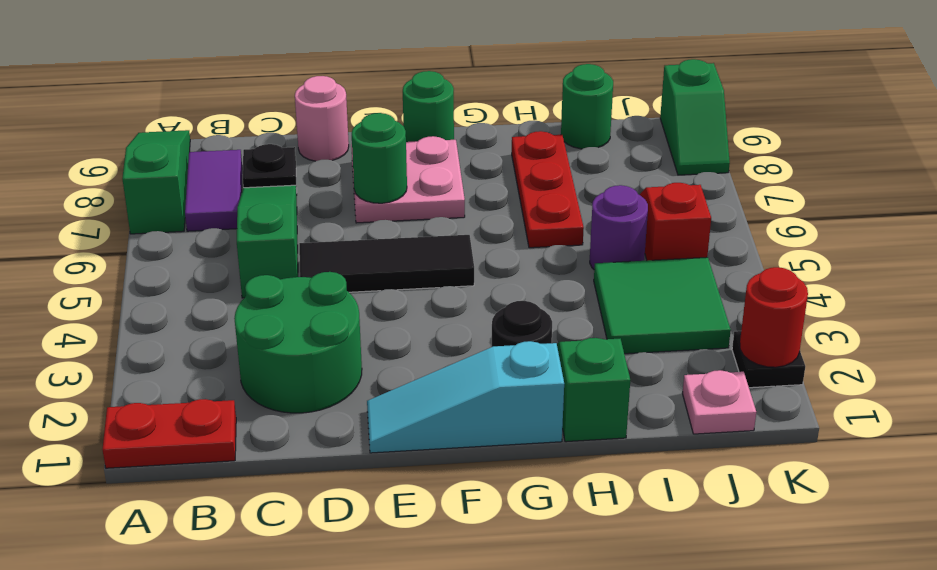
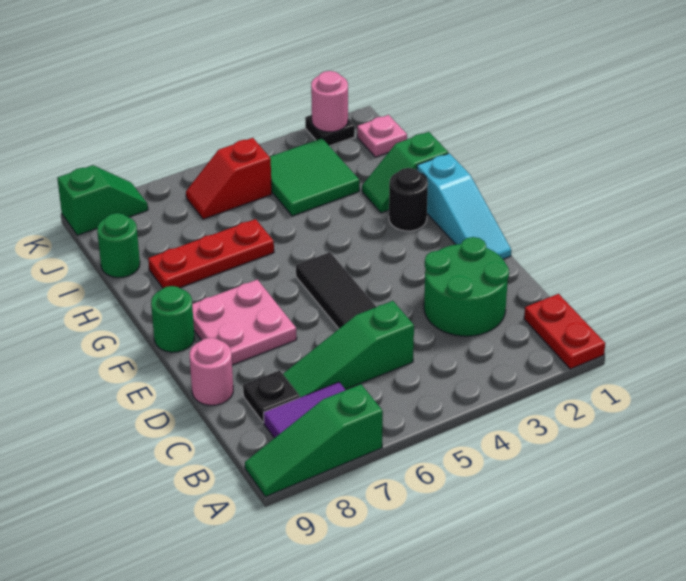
green 1x1 round brick [352,113,407,203] -> none
purple 1x1 round brick [590,185,648,269] -> none
red 1x1 round brick [740,267,808,367] -> pink 1x1 round brick [311,71,348,132]

